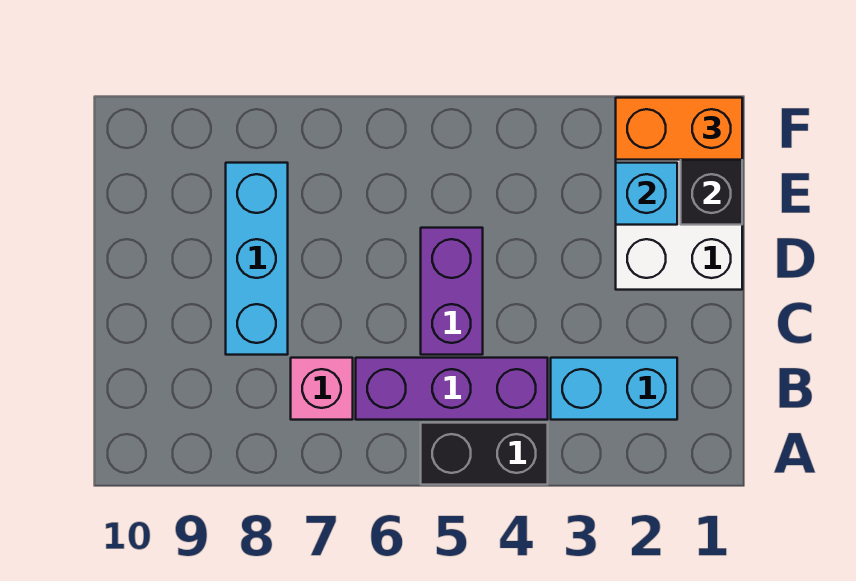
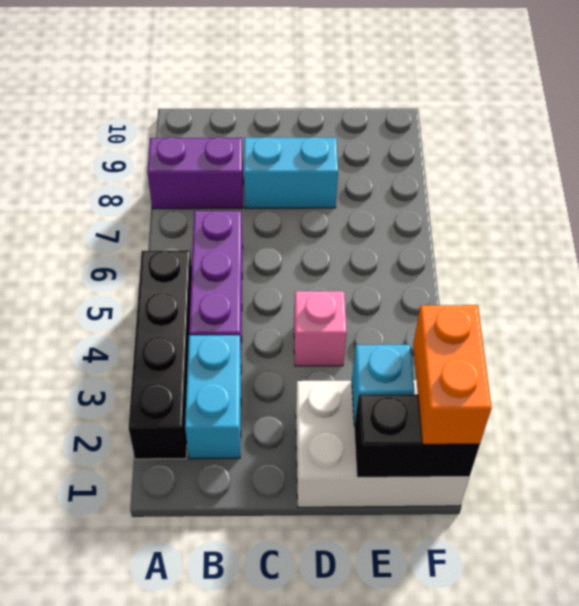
black 1x2 brick [421,423,548,485] -> black 1x4 brick [128,250,192,459]
pink 1x1 brick [291,358,353,420] -> pink 1x1 brick moved to [294,291,347,366]
purple 1x2 brick [421,228,483,355] -> purple 1x2 brick moved to [147,137,243,209]
cyan 1x3 brick [226,163,288,355] -> cyan 1x2 brick [244,137,338,208]

